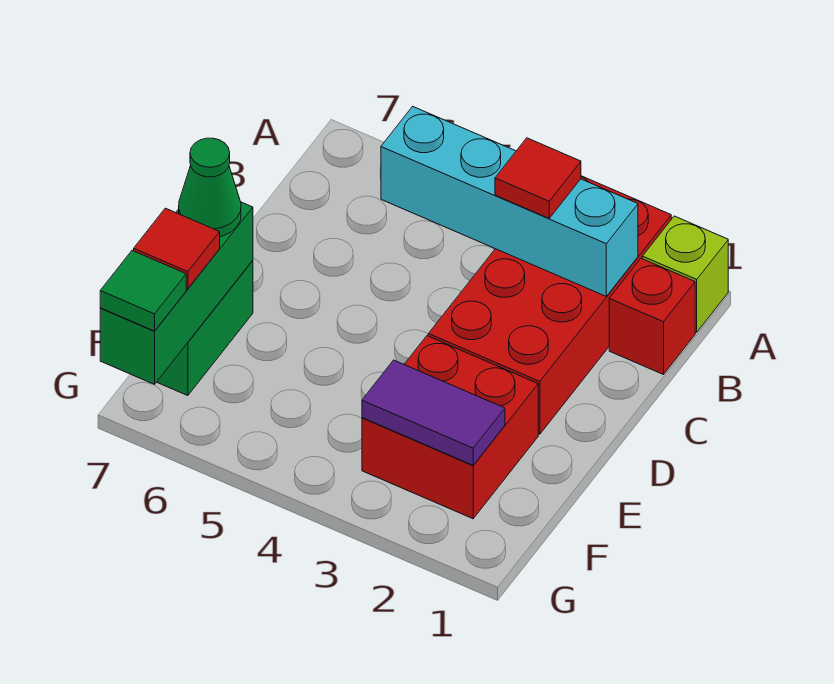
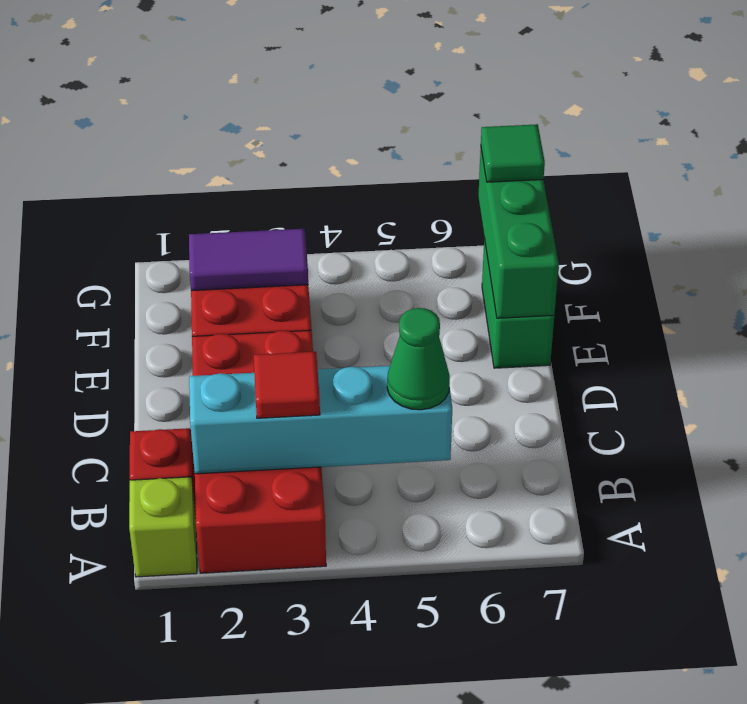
green 1x1 cone [179,138,241,237] -> green 1x1 cone moved to [387,308,450,410]
red 1x1 tile [134,208,220,289] -> none

